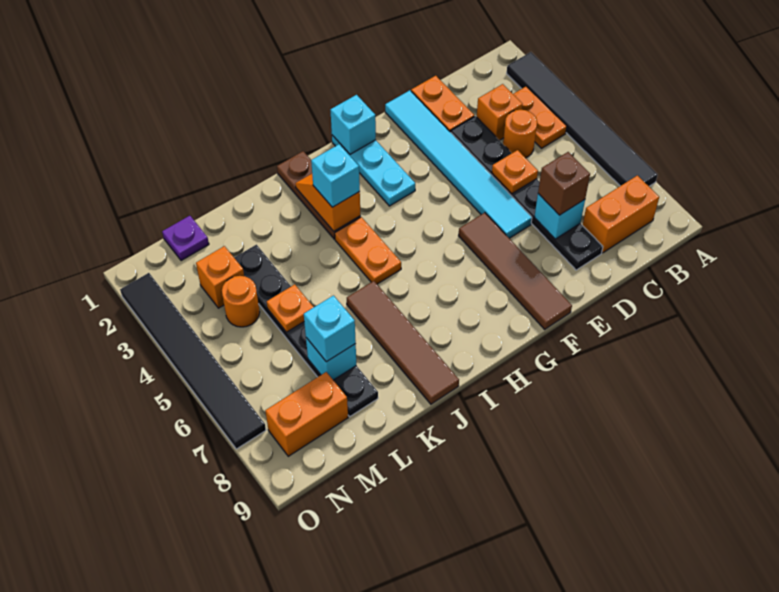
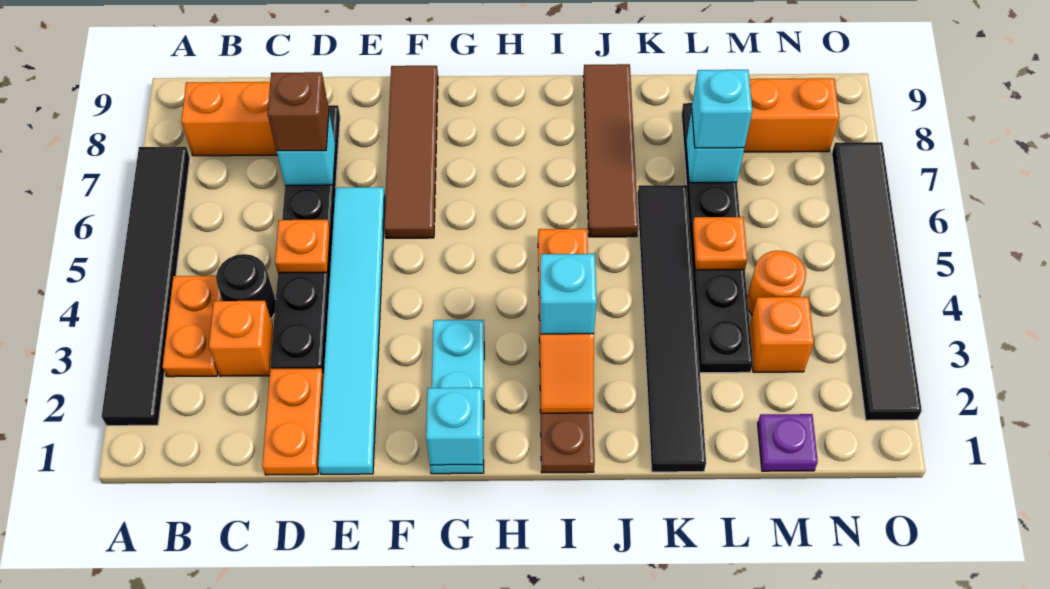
orange 1x1 round brick [503,110,537,158] -> black 1x1 round brick [216,254,276,318]
none -> black 1x6 tile [637,185,706,472]

